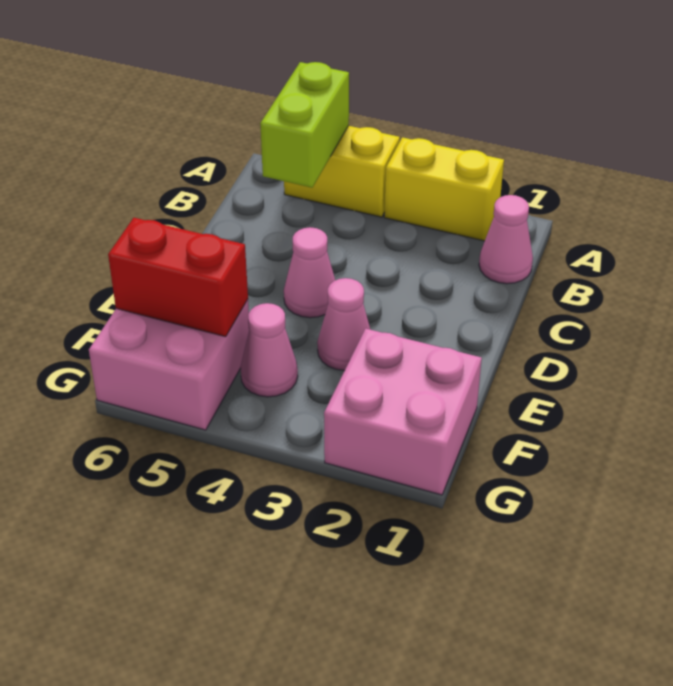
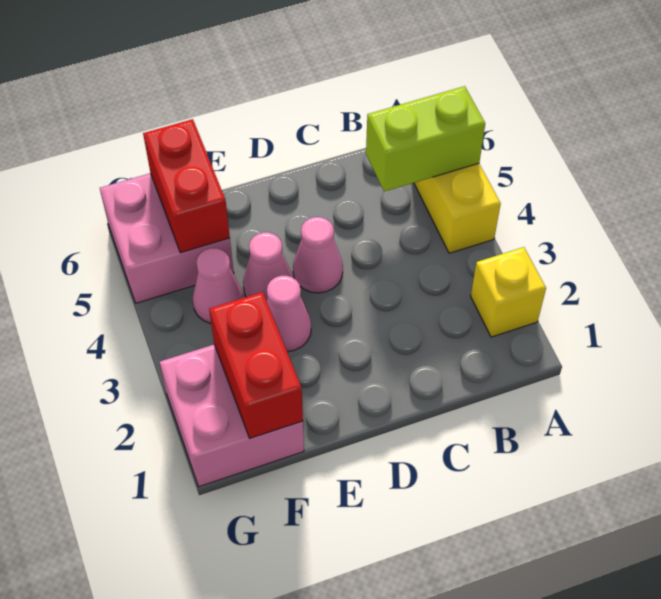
yellow 1x2 brick [384,137,504,241] -> yellow 1x1 brick [471,247,546,337]
pink 1x1 cone [479,195,533,284] -> pink 1x1 cone moved to [243,232,292,301]
none -> red 1x2 brick [209,292,303,438]

